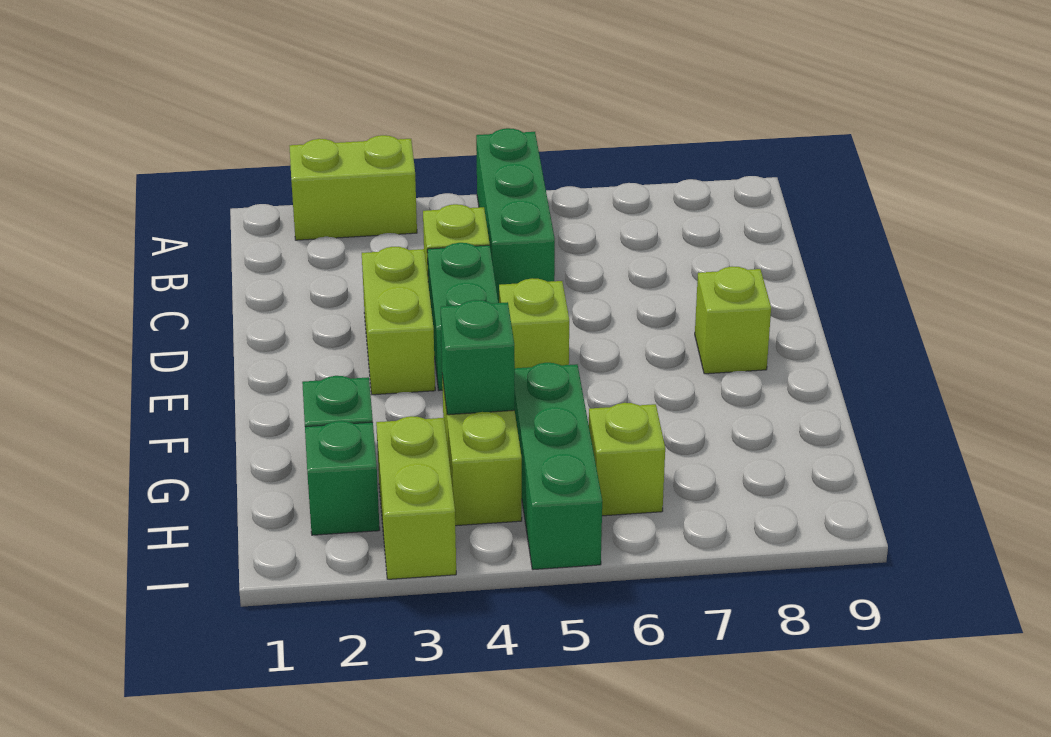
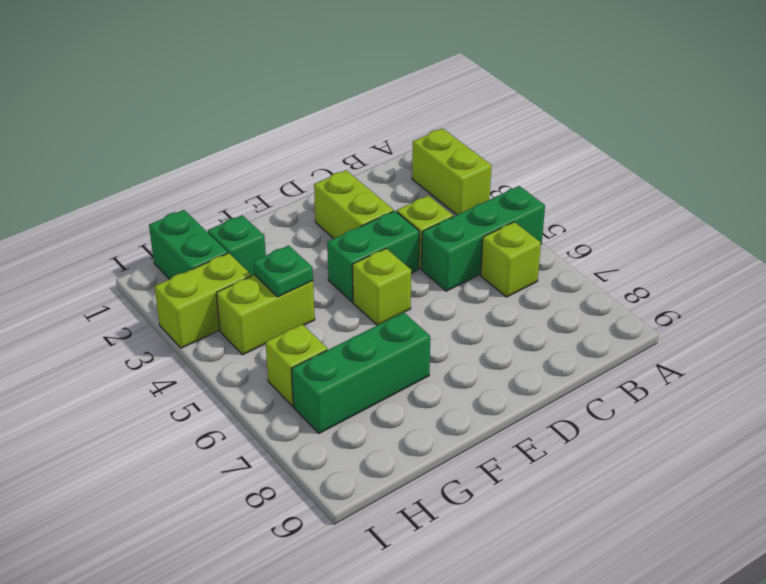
lime 1x2 brick [362,247,435,395] -> lime 1x2 brick turned to [314,170,394,239]
lime 1x1 brick [695,266,771,374] -> lime 1x1 brick moved to [481,222,541,297]
green 1x1 brick [441,300,515,415] -> green 1x1 plate [253,245,313,297]
green 1x3 brick [515,363,602,570] -> green 1x3 brick moved to [291,312,430,433]
green 1x1 brick [305,421,380,535] -> green 1x2 brick [149,210,228,279]

